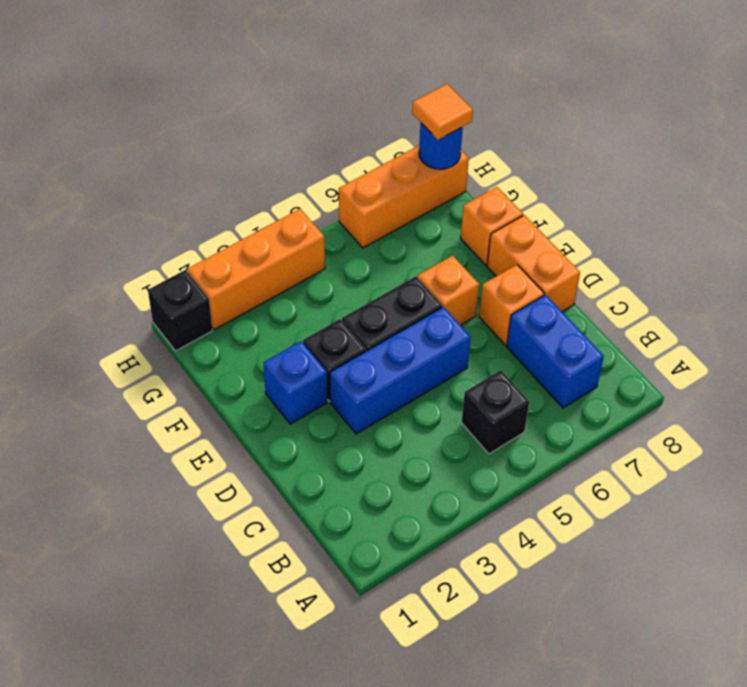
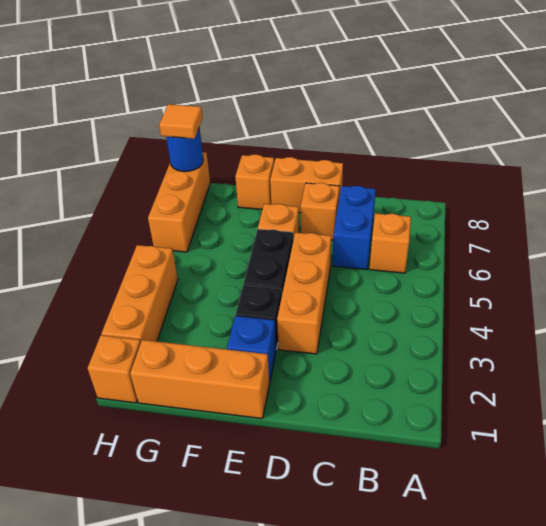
black 1x1 brick [462,370,529,454] -> none
none -> orange 1x1 brick [370,213,411,273]
blue 1x2 brick [507,295,604,408] -> blue 1x2 brick turned to [332,186,376,270]
blue 1x3 brick [330,307,470,434] -> orange 1x3 brick [277,233,331,354]
none -> orange 1x3 brick [130,340,269,419]
black 1x1 brick [148,270,212,351] -> orange 1x1 brick [88,335,141,403]

